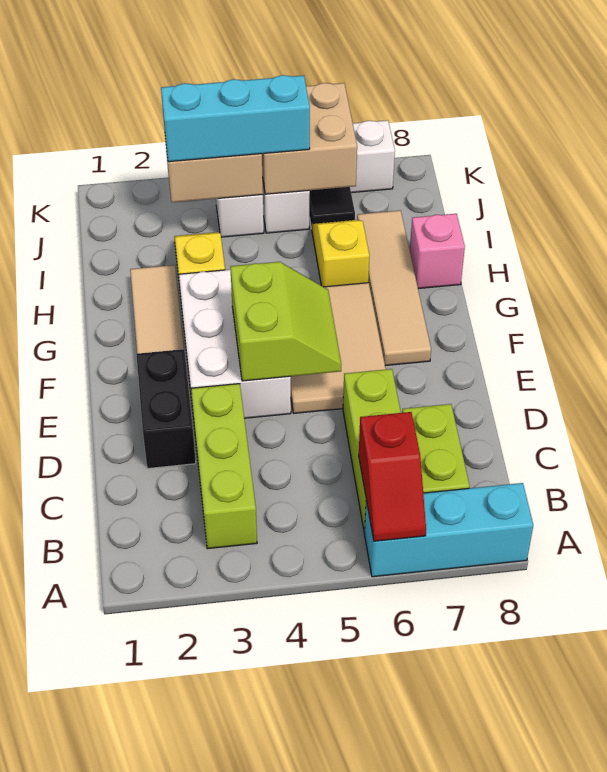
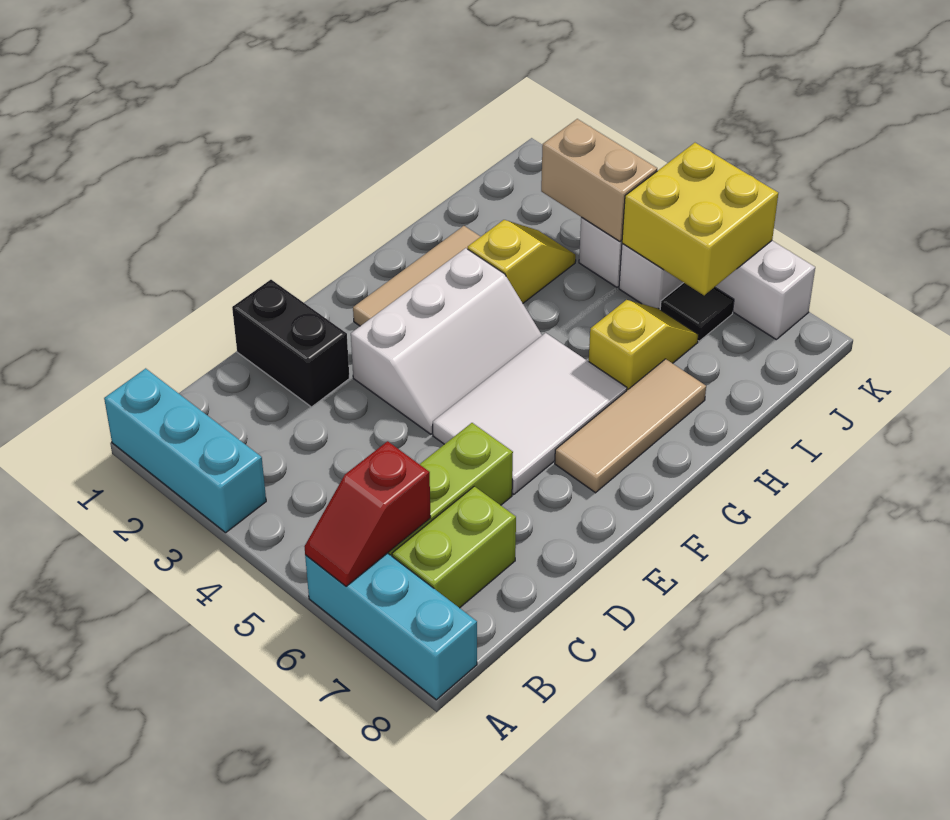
lime 1x3 brick [191,384,257,549] -> none
black 1x2 brick [136,349,196,468] -> black 1x2 brick turned to [232,280,349,407]
white 2x3 brick [179,270,291,418] -> white 2x3 slope [351,248,542,434]
lime 2x2 slope [230,262,341,381] -> none
tan 2x3 tile [291,283,386,413] -> white 2x3 tile [433,333,627,494]
tan 1x4 tile [357,210,431,366] -> tan 1x3 tile [555,359,706,493]
pink 1x1 brick [410,214,465,289] -> none
cyan 1x3 brick [161,75,310,162] -> cyan 1x3 brick moved to [104,368,266,533]
tan 2x2 brick [262,83,357,194] -> yellow 2x2 brick [622,143,778,295]

